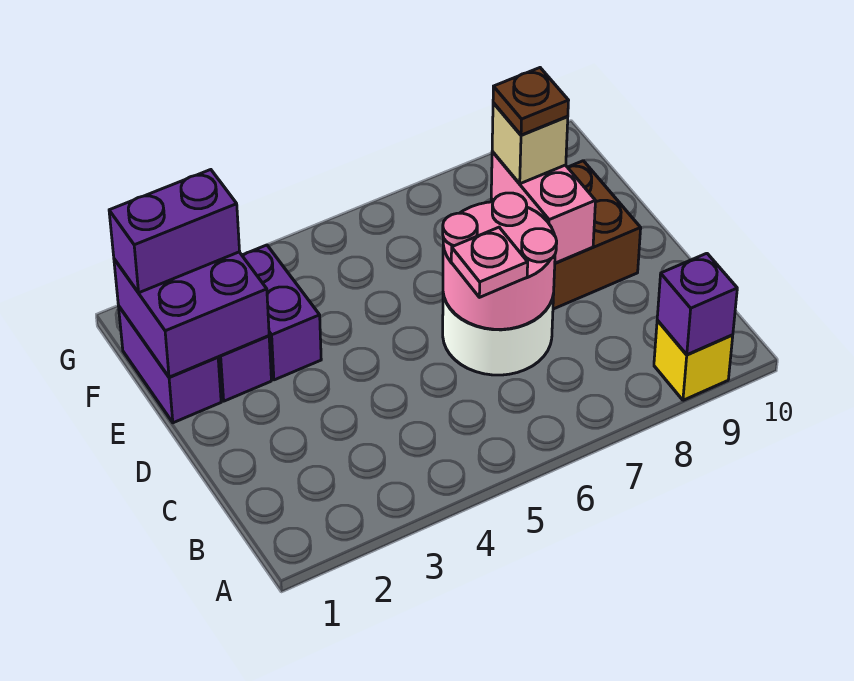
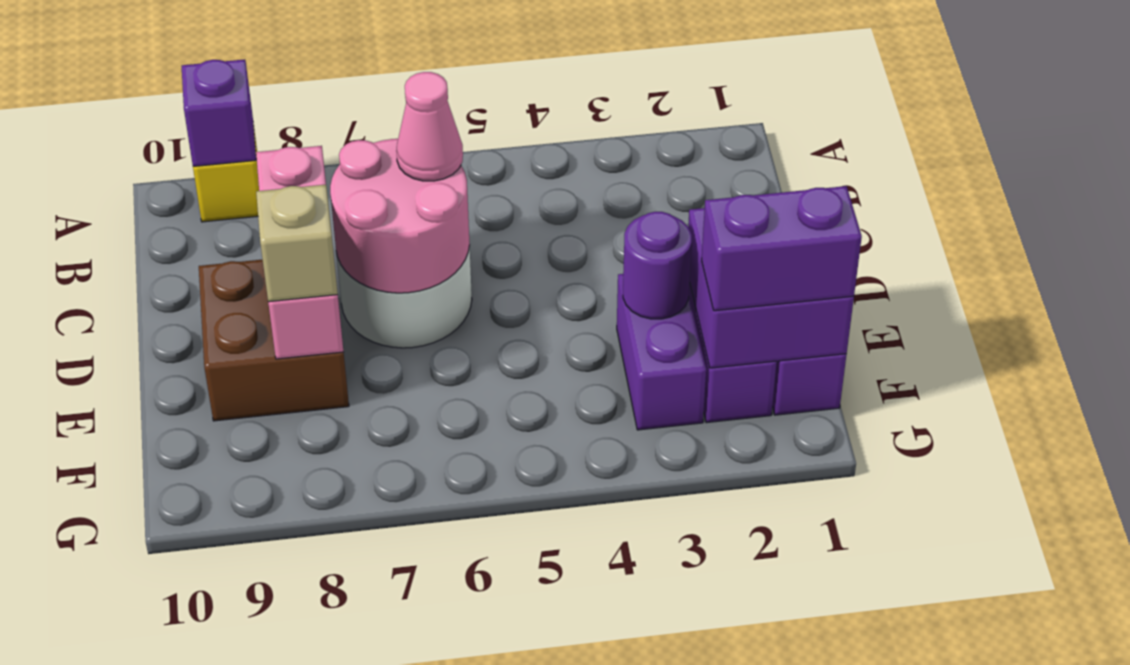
pink 1x1 plate [451,227,528,297] -> pink 1x1 cone [396,72,463,181]
pink 1x2 brick [491,152,595,263] -> pink 1x3 brick [256,146,343,359]
none -> purple 1x1 round brick [623,212,692,319]
brown 1x1 plate [493,68,569,135] -> none

